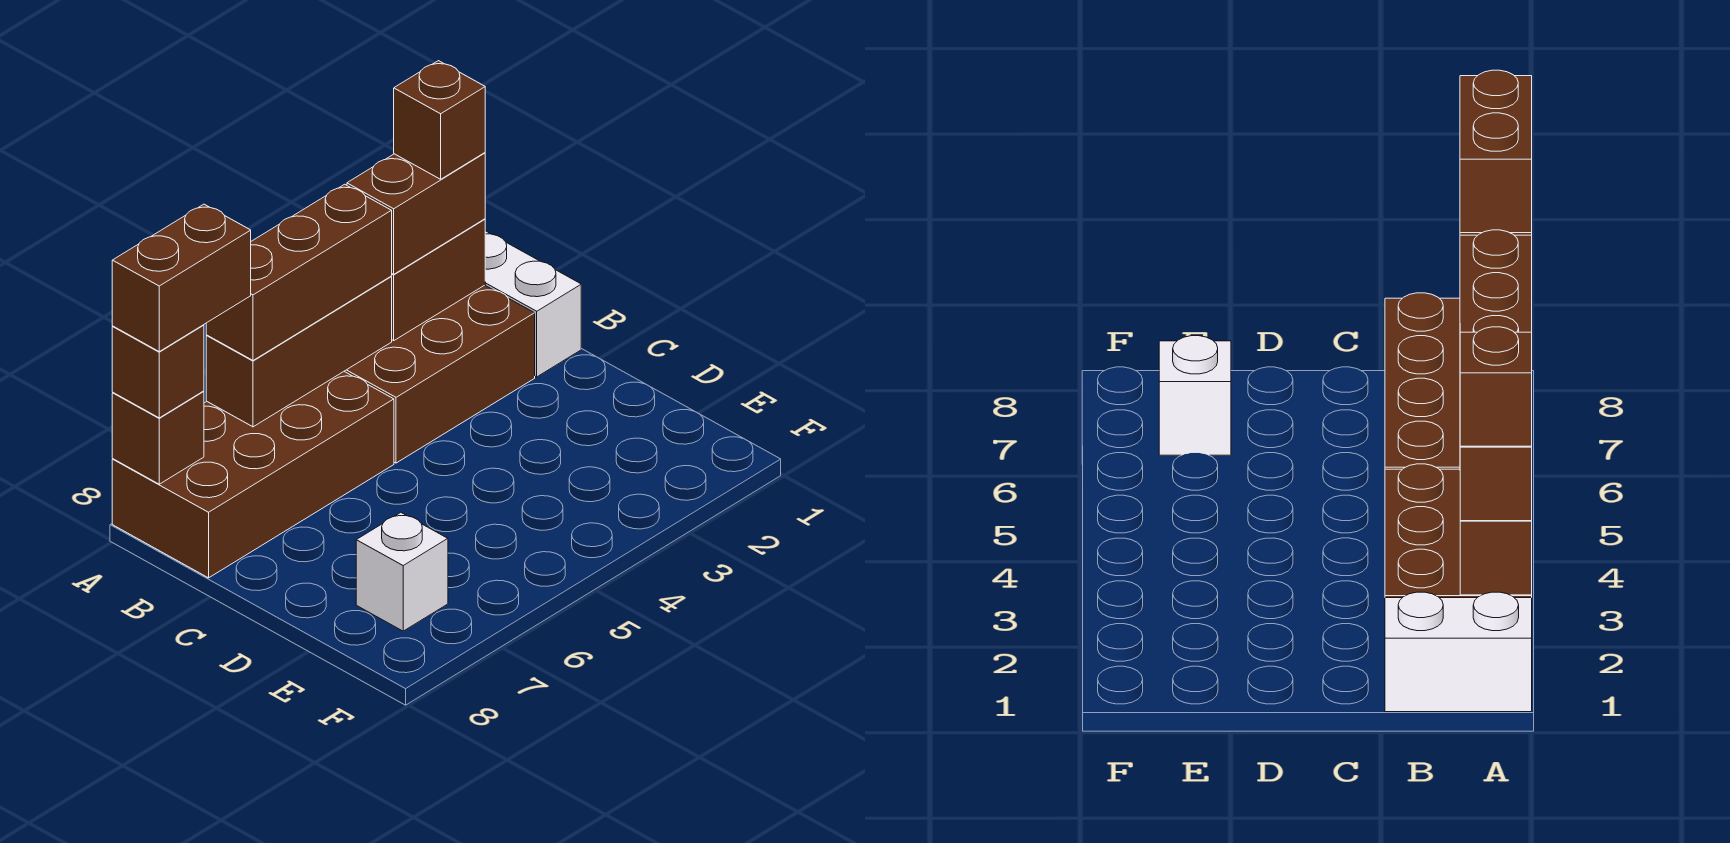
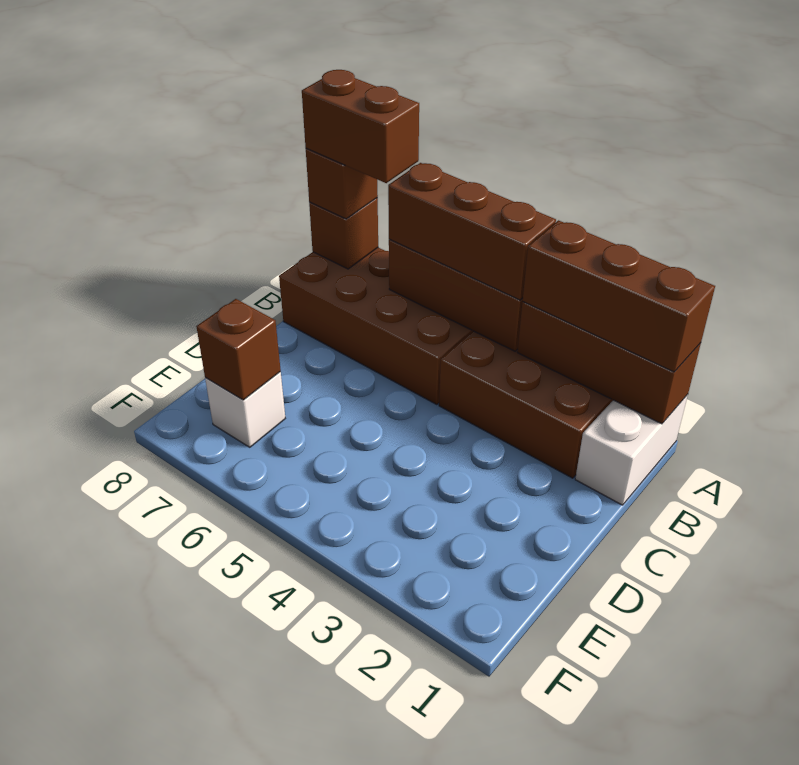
brown 1x2 brick [391,219,485,341] -> brown 1x3 brick [517,302,701,424]
brown 1x2 brick [347,153,485,274] -> brown 1x3 brick [522,220,715,372]
brown 1x1 brick [394,61,485,179] -> brown 1x1 brick moved to [196,299,281,400]

